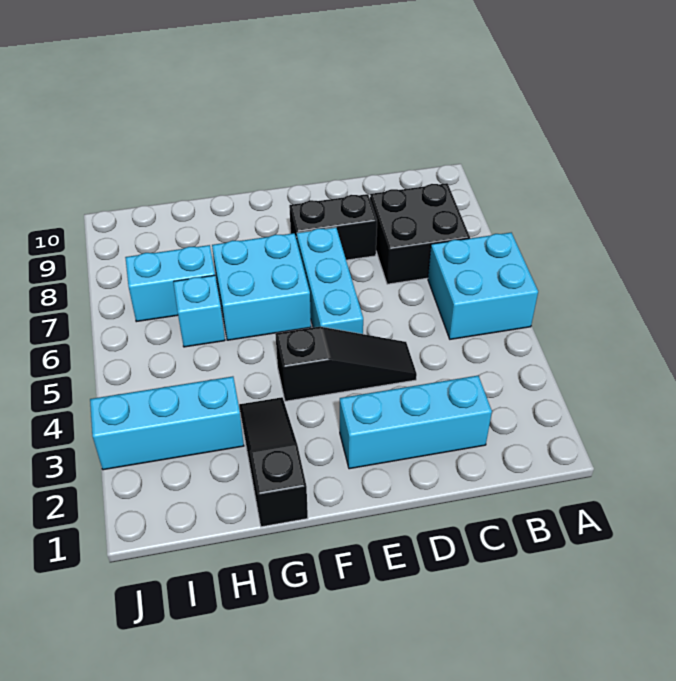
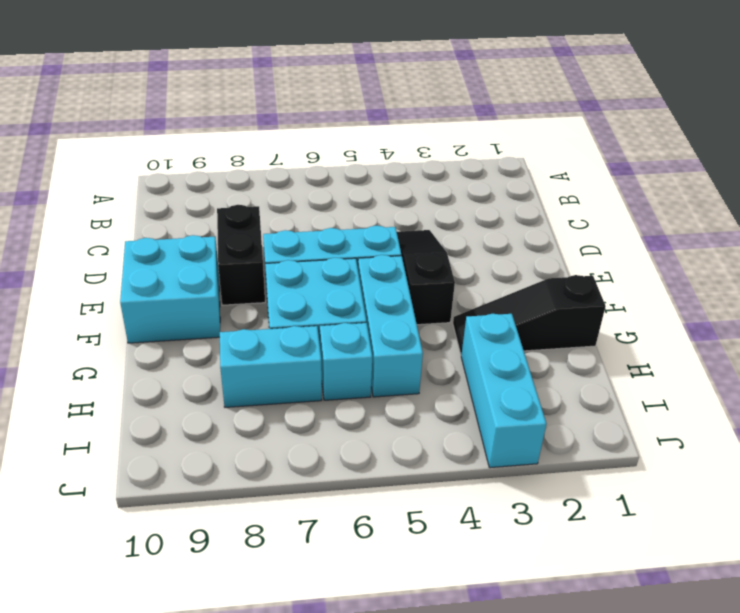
cyan 2x2 brick [428,233,538,339] -> cyan 2x2 brick moved to [120,235,220,343]
black 2x2 brick [370,183,470,284] -> none
cyan 1x3 brick [340,375,492,469] -> cyan 1x3 brick moved to [358,255,423,397]
cyan 1x2 brick [125,245,215,322] -> cyan 1x2 brick turned to [220,326,322,407]

